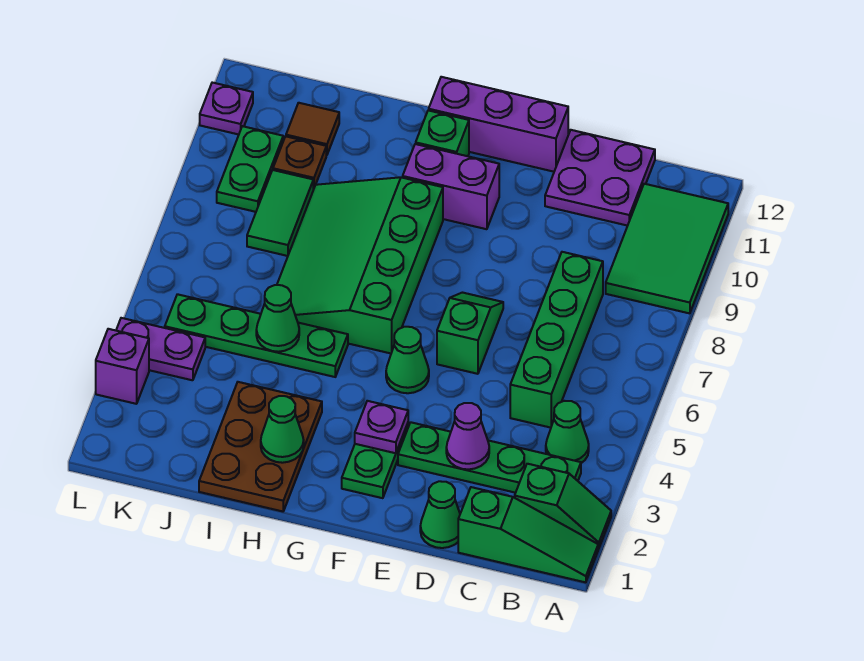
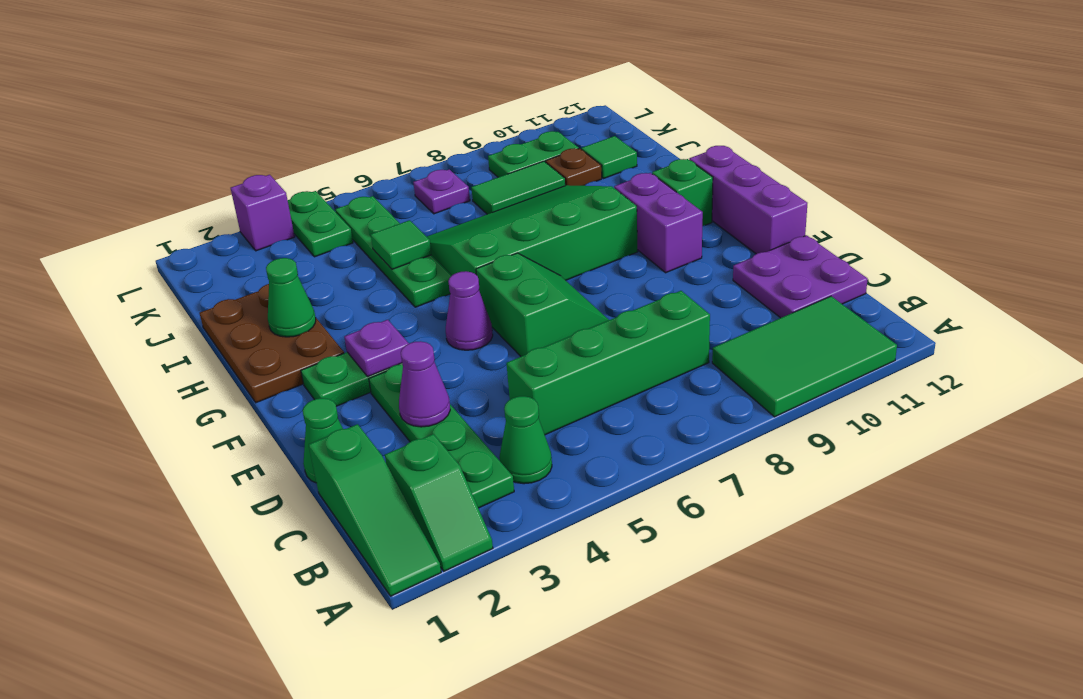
green 1x2 slope [437,293,503,374] -> green 2x2 slope [476,253,609,356]
green 1x1 cone [386,327,429,393] -> purple 1x1 cone [446,271,493,350]
brown 2x3 plate [199,382,322,511] -> brown 2x3 plate turned to [200,284,344,403]
green 1x1 cone [256,285,299,352] -> green 1x1 tile [371,220,431,269]
brown 1x1 tile [286,103,339,155] -> green 1x1 tile [581,136,637,179]
purple 1x2 plate [116,318,205,380] -> green 1x2 plate [288,191,353,257]
purple 1x1 plate [200,83,253,135] -> purple 1x1 plate moved to [413,169,470,214]

